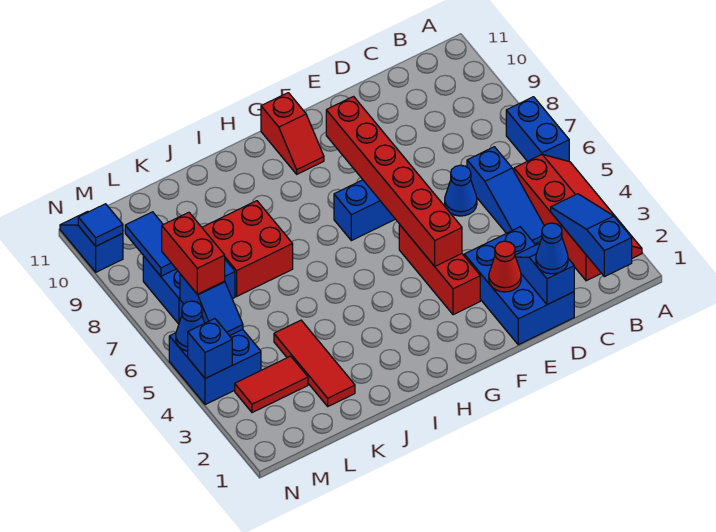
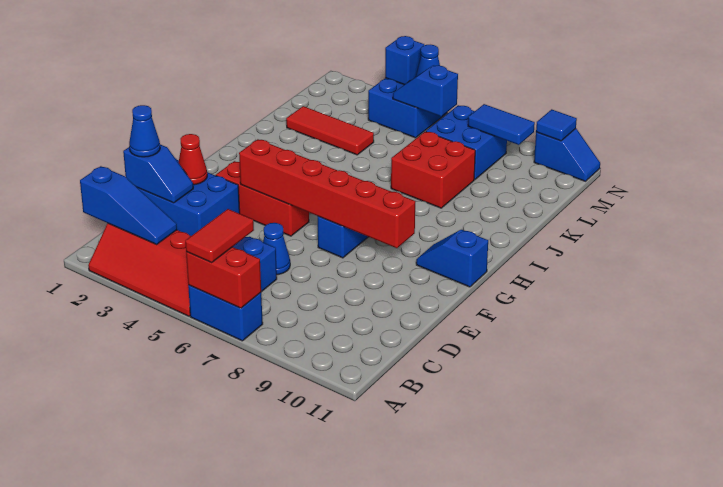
red 1x2 slope [261,93,324,174] -> blue 1x2 slope [416,230,488,287]
red 1x2 tile [235,356,308,413] -> red 1x2 tile moved to [185,209,254,263]
red 1x2 brick [162,212,225,294] -> red 1x2 brick moved to [186,247,261,308]

